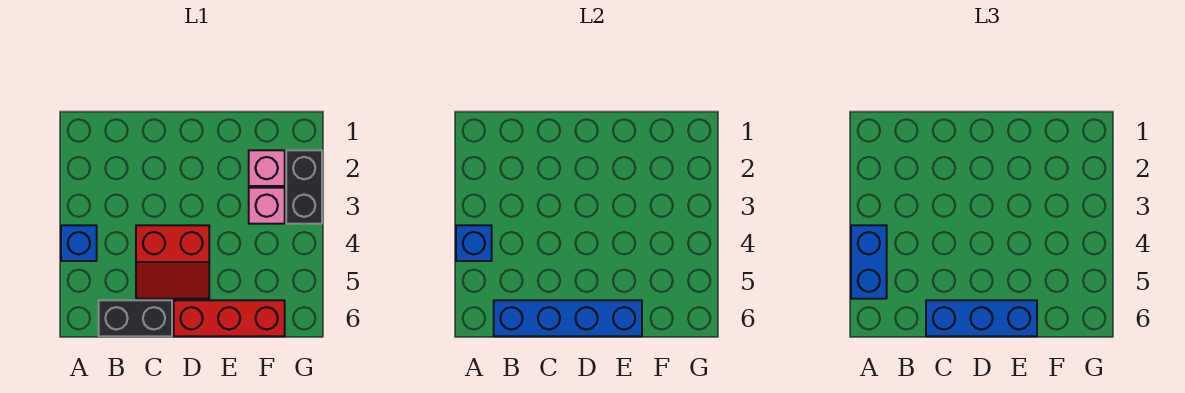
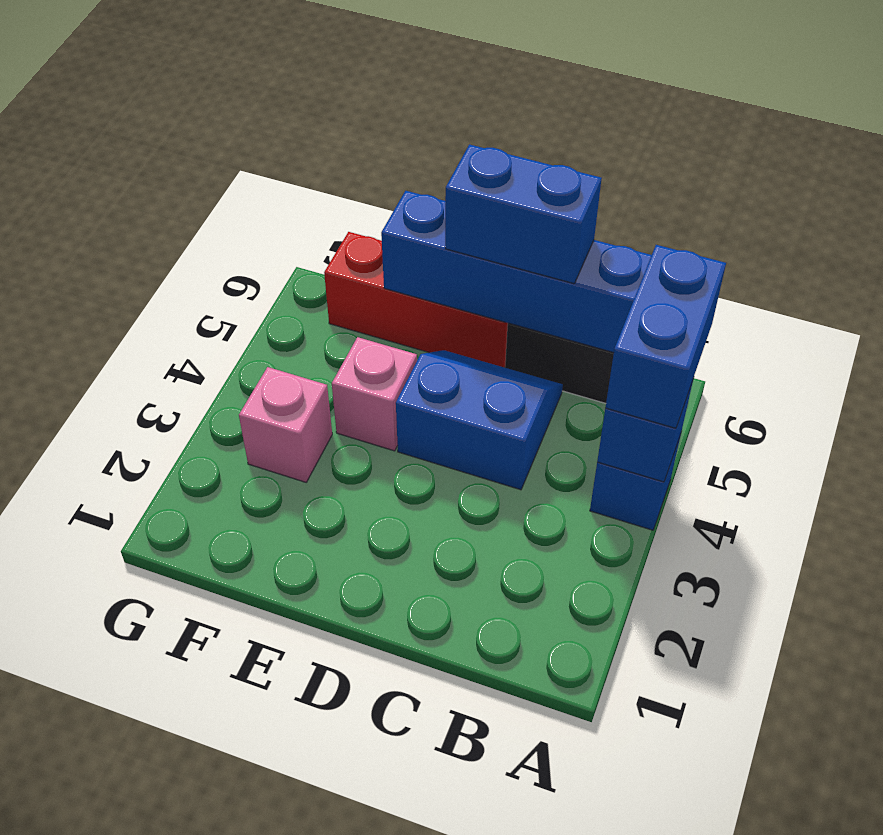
red 2x2 slope [136,225,209,299] -> blue 2x2 slope [396,350,563,490]
blue 1x3 brick [926,300,1037,336] -> blue 1x2 brick [445,145,602,284]
pink 1x1 brick [249,150,285,186] -> pink 1x1 brick moved to [332,337,417,451]
black 1x2 brick [286,150,322,224] -> none

